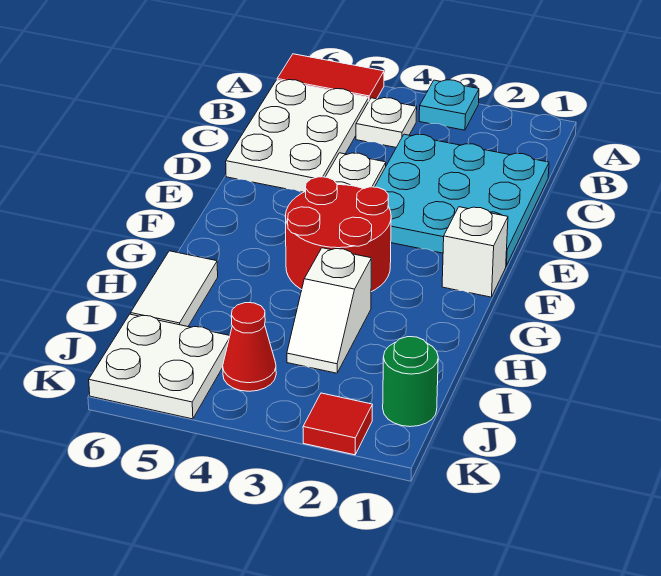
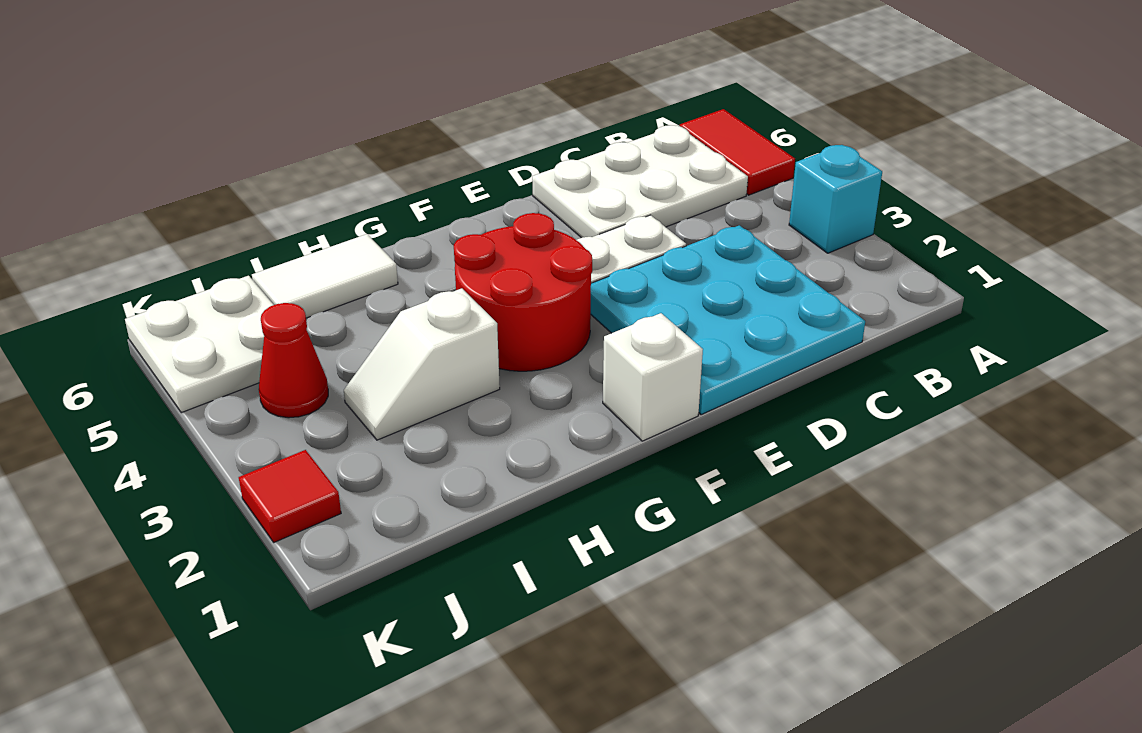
cyan 1x1 plate [419,80,479,130] -> cyan 1x1 brick [789,145,882,253]
white 1x1 plate [356,98,417,147] -> none
green 1x1 round brick [383,337,438,427] -> none

